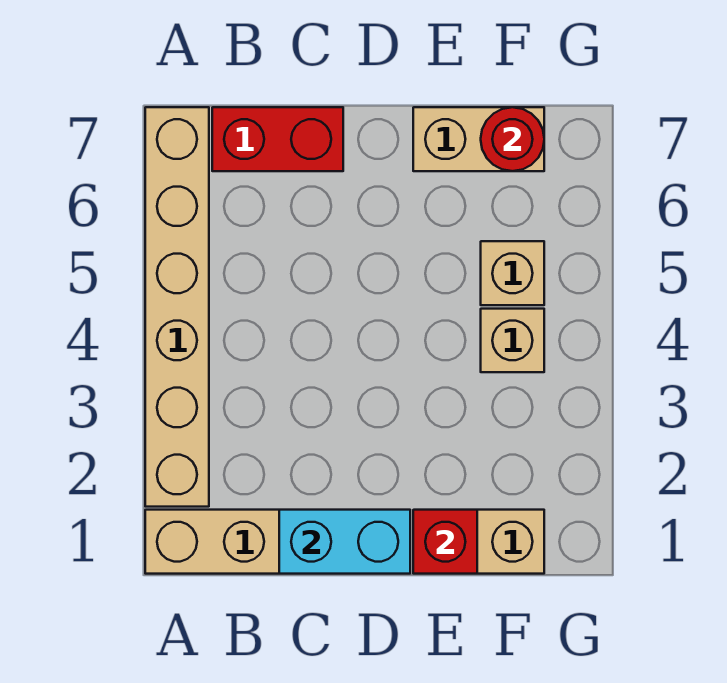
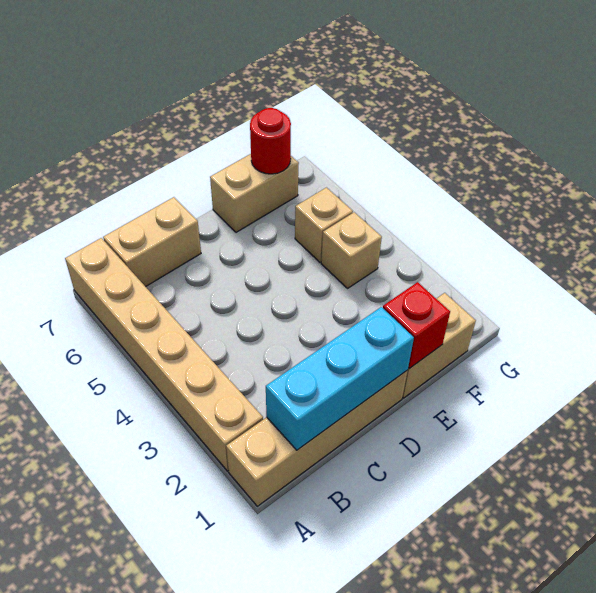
red 1x2 brick [212,107,343,171] -> tan 1x2 brick [103,197,201,287]
cyan 1x2 brick [279,510,410,574] -> cyan 1x3 brick [266,307,414,450]

